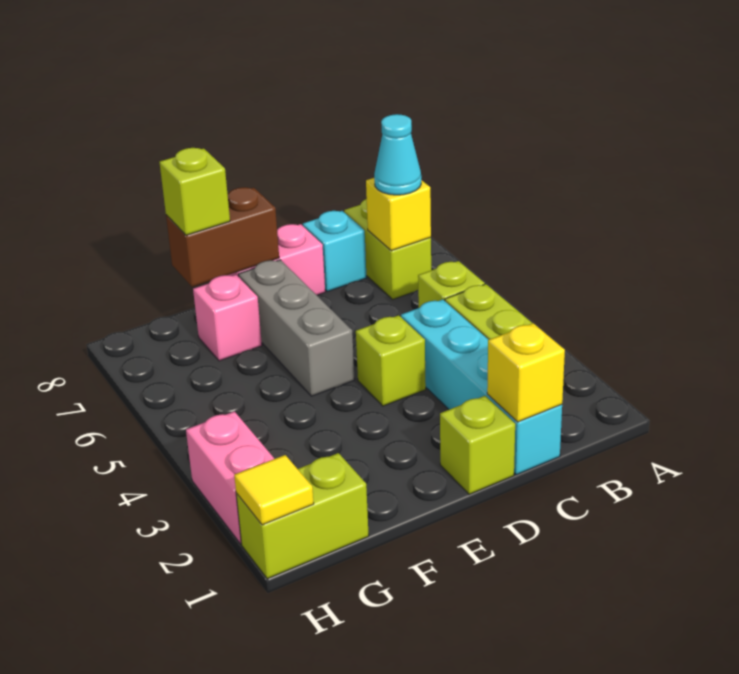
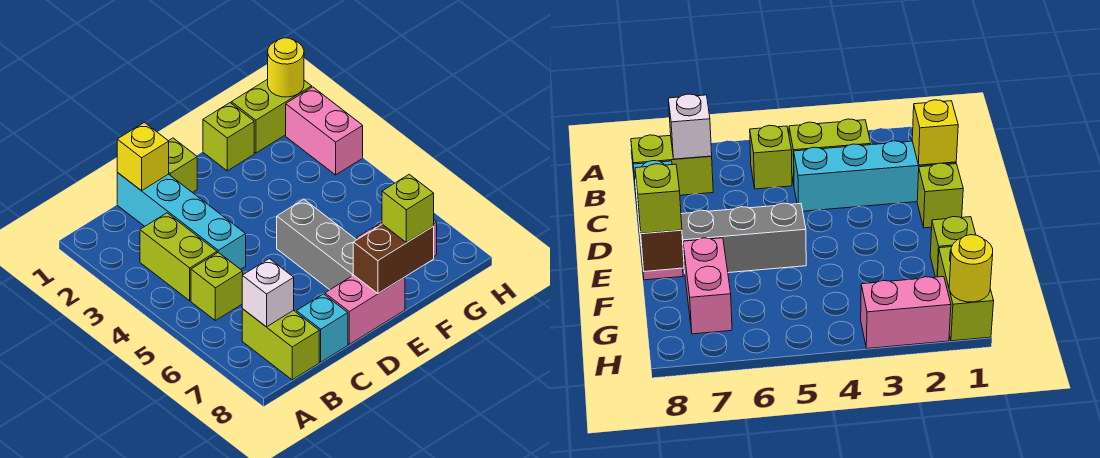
yellow 1x1 brick [366,178,431,251] -> white 1x1 brick [242,259,294,327]
cyan 1x1 cone [374,114,421,195] -> none
lime 1x1 brick [356,315,426,406] -> lime 1x1 brick moved to [203,103,254,171]
pink 1x1 brick [193,275,262,361] -> pink 1x2 brick [683,238,732,334]
yellow 1x1 tile [234,455,314,525] -> yellow 1x1 round brick [268,38,304,97]

